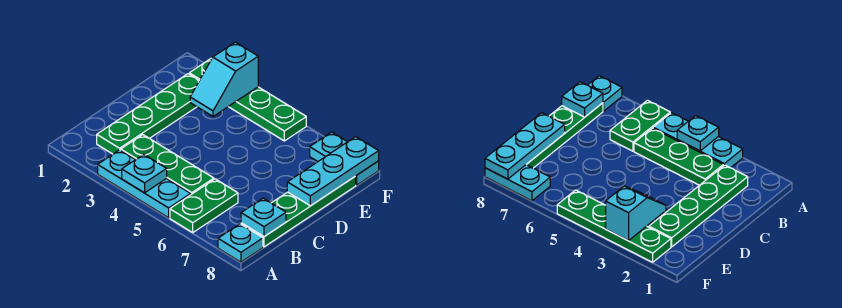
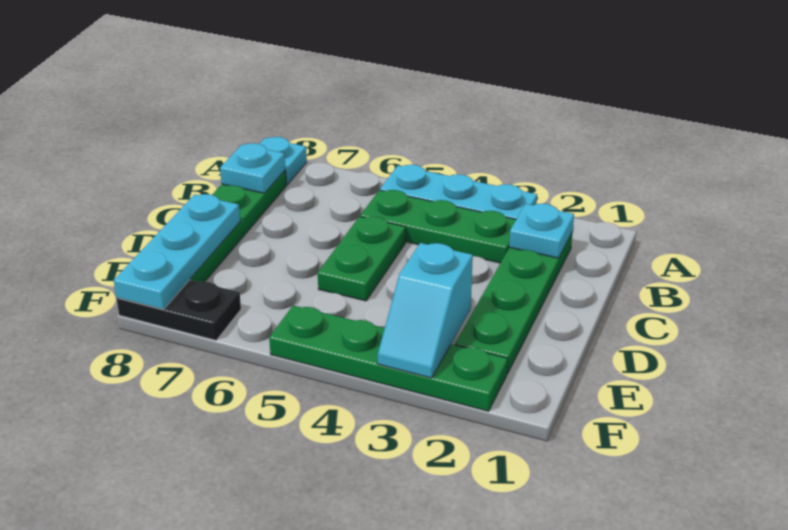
cyan 1x1 plate [122,154,167,193] -> cyan 1x1 plate moved to [509,204,574,258]
green 1x2 plate [170,179,238,232] -> green 1x2 plate moved to [318,216,406,301]
cyan 1x2 slope [190,42,258,116] -> cyan 1x2 slope turned to [378,243,473,378]
cyan 1x2 plate [310,132,379,185] -> black 1x2 plate [117,280,241,340]

